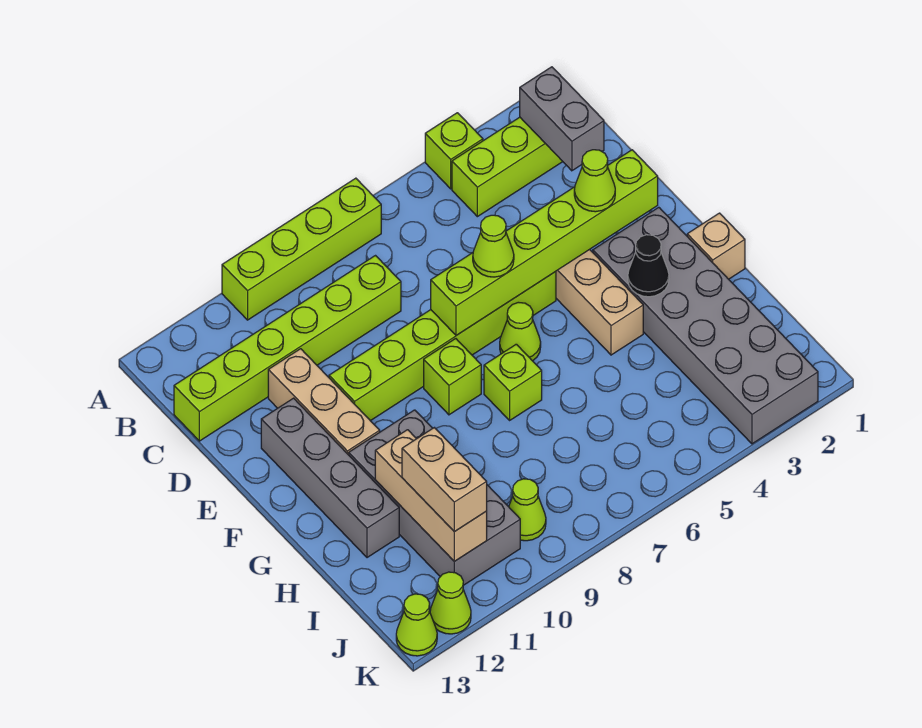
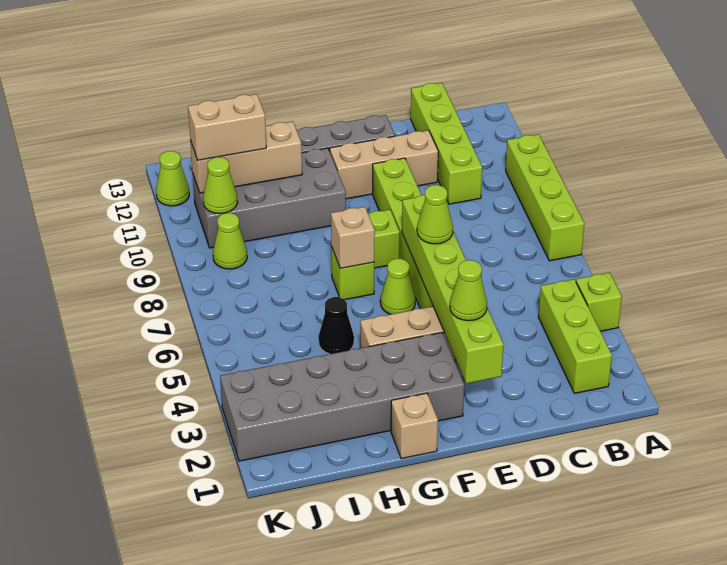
grey 1x2 brick [520,67,604,171] -> none
lime 1x6 brick [174,256,401,441] -> lime 1x4 brick [411,83,482,204]
black 1x1 cone [628,235,669,297] -> black 1x1 cone moved to [318,297,354,354]
none -> tan 1x1 brick [331,207,375,268]
lime 1x1 cone [396,594,437,656] -> lime 1x1 cone moved to [203,157,238,214]

